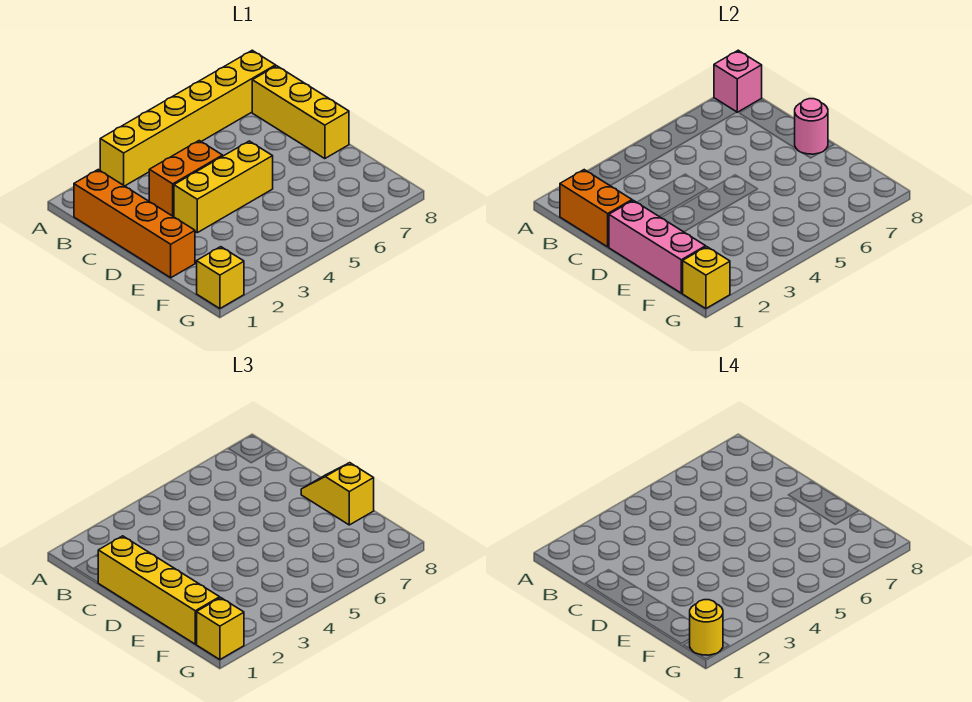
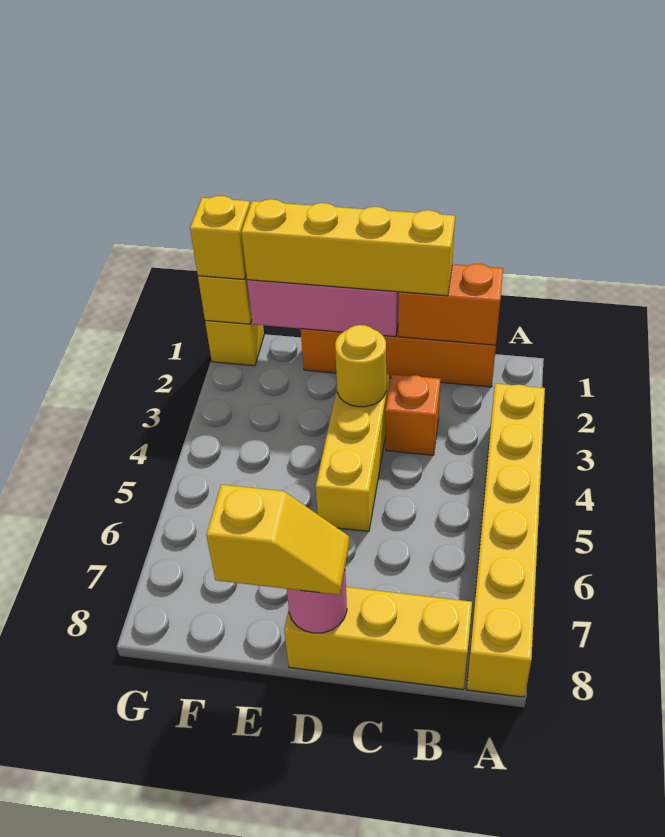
pink 1x1 brick [714,50,762,112] -> none
orange 1x2 brick [149,141,223,217] -> orange 1x1 brick [385,374,440,455]
yellow 1x1 round brick [690,600,723,655] -> yellow 1x1 round brick moved to [335,325,386,407]

